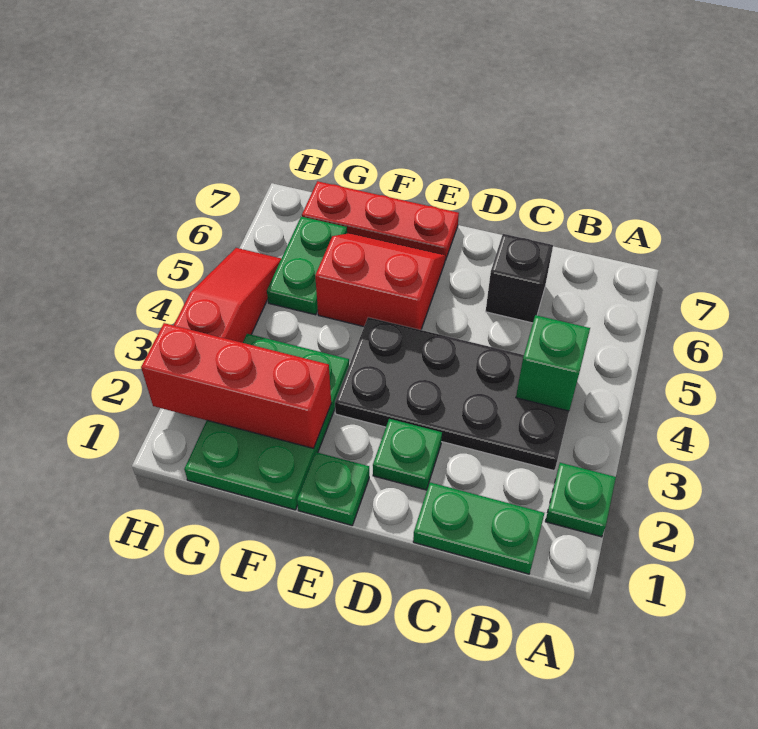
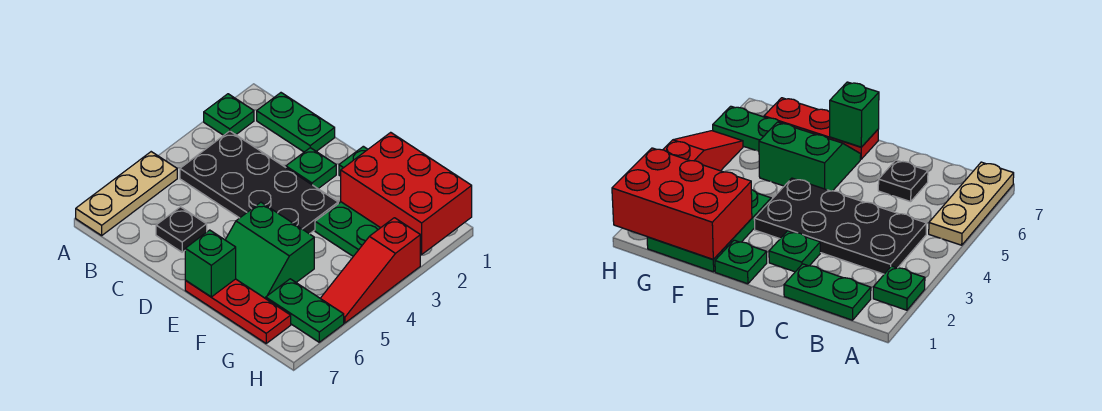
none -> tan 1x3 plate [76,152,177,235]
green 1x1 brick [516,315,590,411] -> green 1x1 brick moved to [185,230,236,297]
black 1x1 brick [486,234,553,323] -> black 1x1 plate [156,207,207,252]
red 2x2 slope [315,233,445,330] -> green 2x2 slope [225,202,314,299]
red 1x3 brick [141,323,331,448] -> red 2x3 brick [341,132,472,254]
green 1x2 plate [267,217,347,315] -> green 1x2 plate turned to [266,279,344,342]

